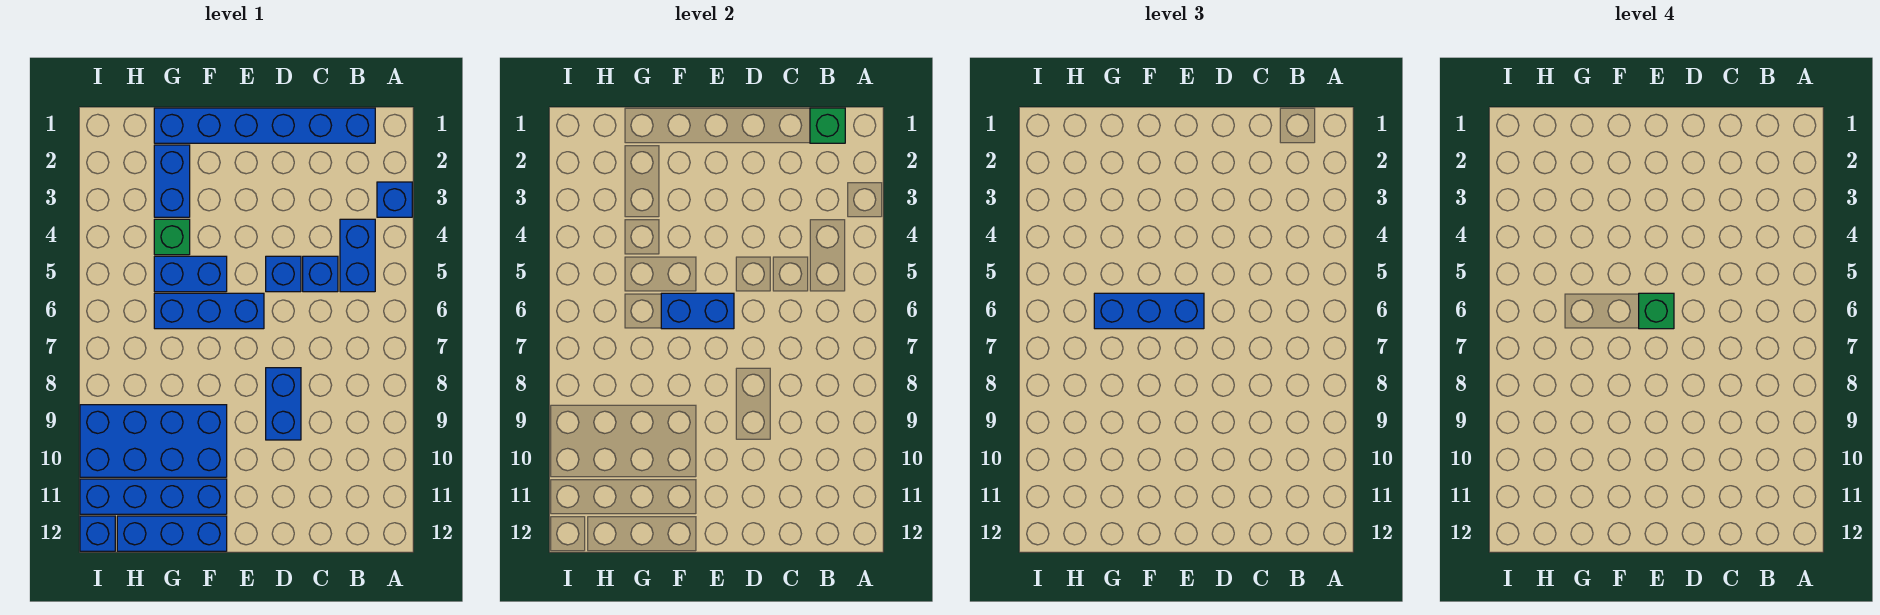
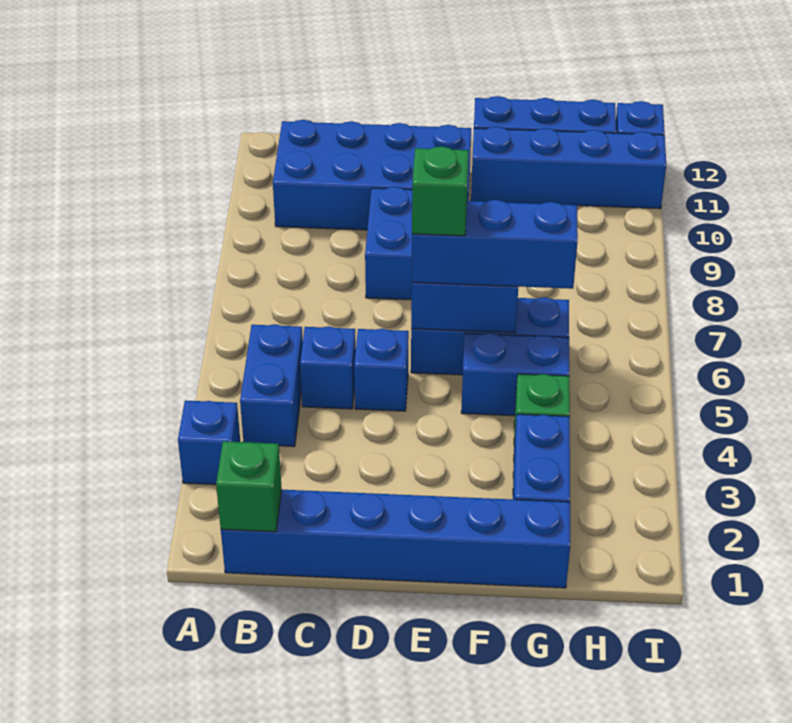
blue 2x4 brick [80,405,227,477] -> blue 2x4 brick moved to [273,120,471,230]

